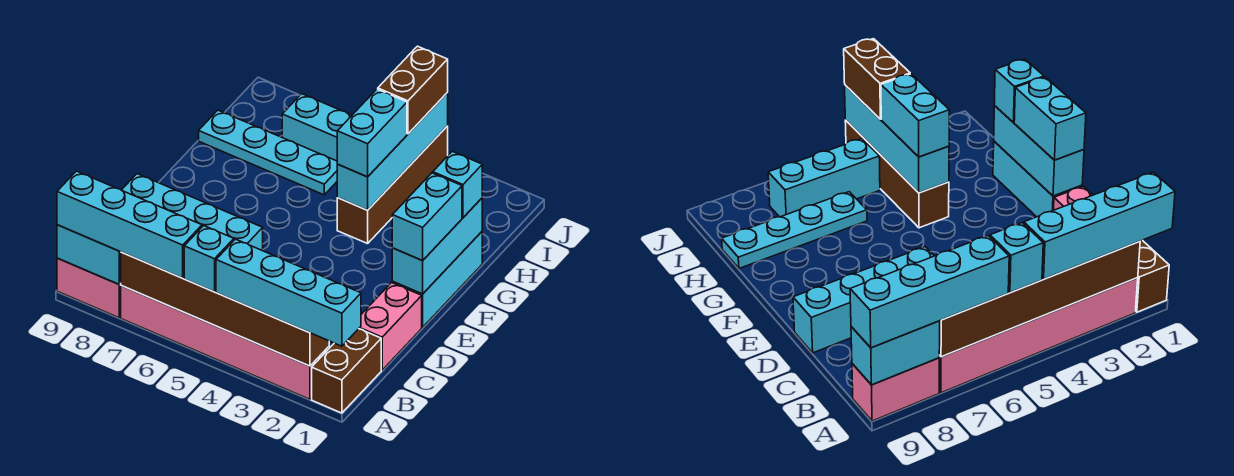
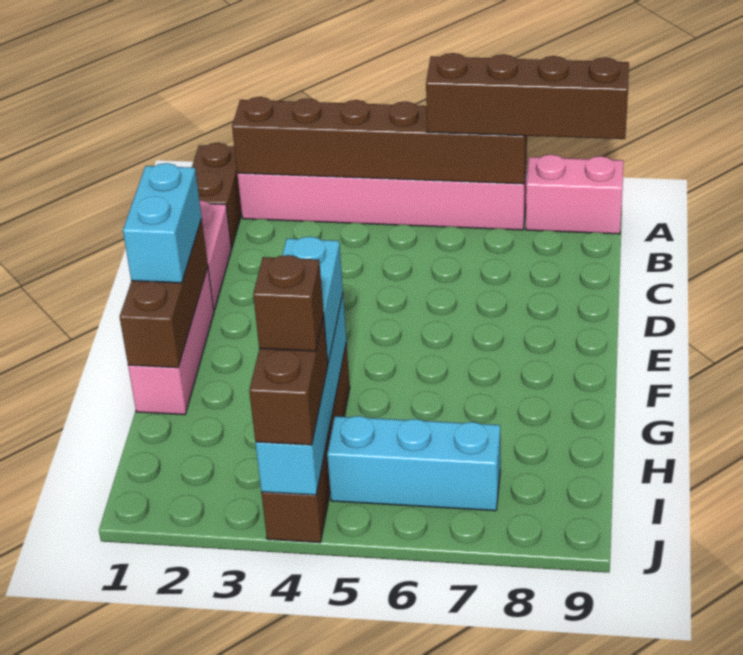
cyan 1x4 brick [216,239,361,346] -> none
cyan 1x1 brick [184,226,234,292] -> none
cyan 1x4 brick [57,171,202,278] -> brown 1x4 brick [426,53,629,139]
cyan 1x2 brick [57,225,121,284] -> none
cyan 1x4 brick [122,174,263,251] -> none
cyan 1x3 brick [392,232,482,327] -> pink 1x3 brick [128,268,214,415]
cyan 1x3 brick [392,198,482,294] -> brown 1x3 brick [120,219,208,368]
cyan 1x1 brick [433,152,482,218] -> none
cyan 1x4 plate [199,110,337,195] -> none
none -> brown 1x1 brick [253,255,324,351]

